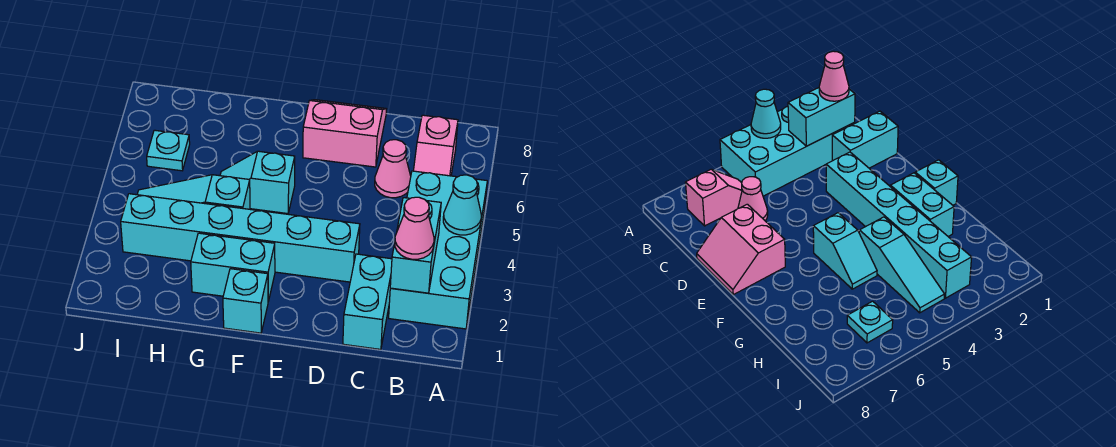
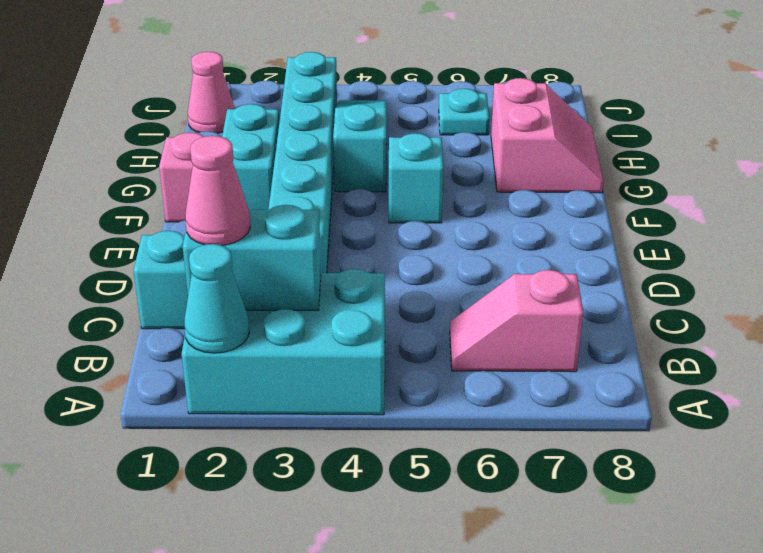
cyan 2x4 brick [389,171,487,329] -> cyan 2x3 brick [182,269,385,415]
cyan 1x1 cone [443,175,481,235] -> cyan 1x1 cone moved to [184,244,249,353]
pink 1x1 cone [375,140,411,198] -> pink 1x1 cone moved to [188,52,235,133]
pink 2x2 slope [303,100,386,167] -> pink 2x2 slope moved to [491,78,604,193]
cyan 1x1 brick [223,269,268,333] -> pink 1x1 brick [159,132,204,222]

